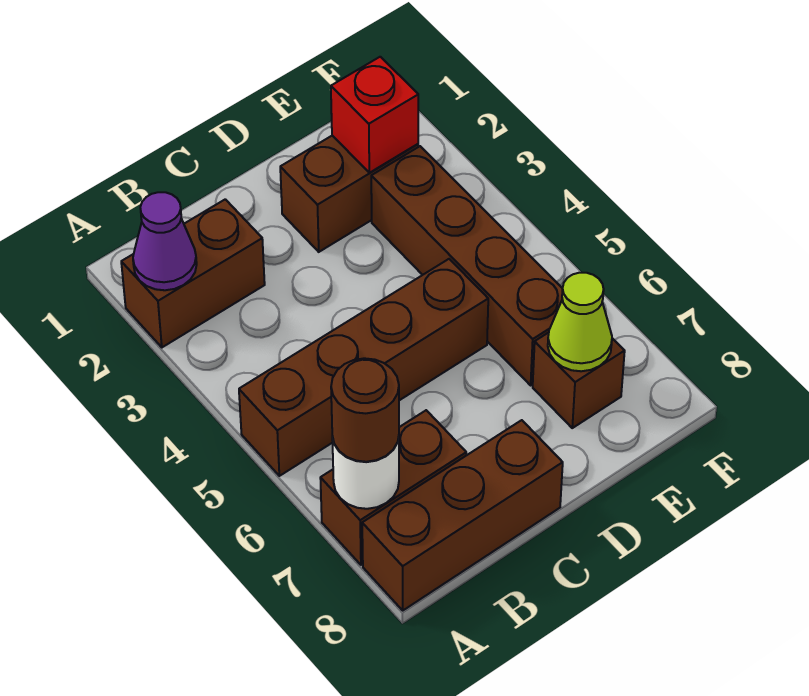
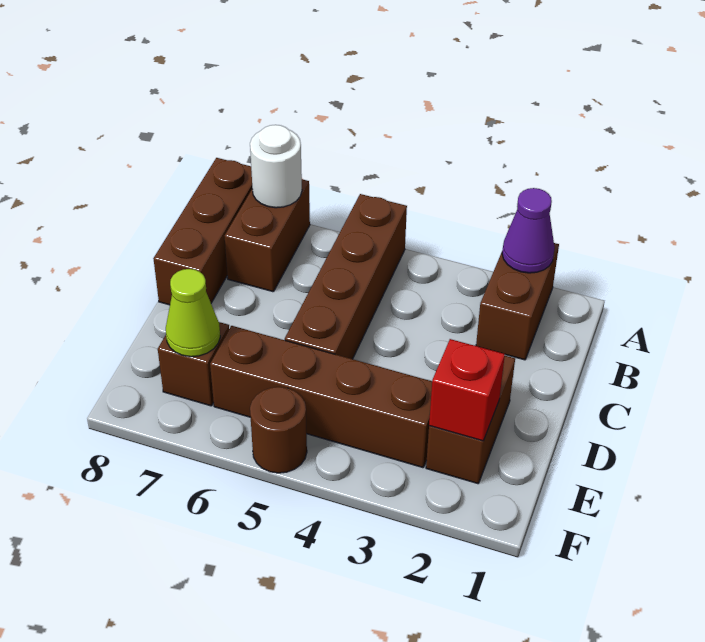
brown 1x1 round brick [331,358,399,462] -> brown 1x1 round brick moved to [250,387,307,473]

